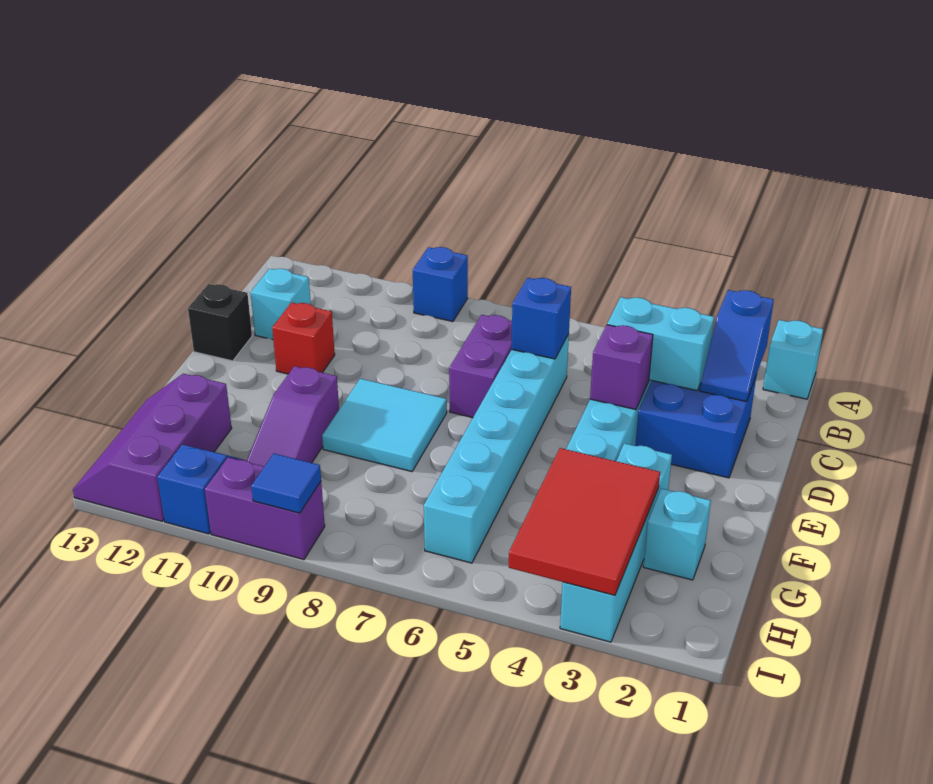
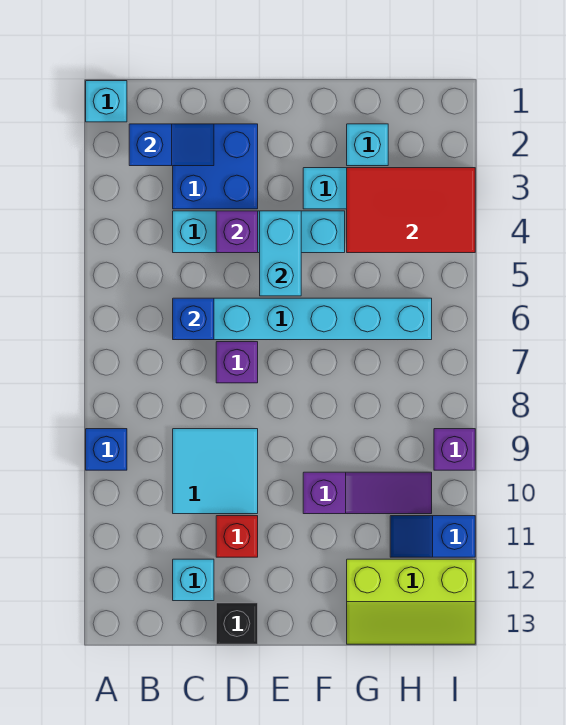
cyan 1x2 brick [607,297,714,391] -> cyan 1x2 brick moved to [260,211,301,296]
purple 1x2 brick [449,315,512,418] -> purple 1x1 brick [216,342,258,383]
cyan 2x2 tile [322,379,447,472] -> cyan 2x2 tile moved to [173,429,258,514]
purple 2x3 slope [73,374,232,521] -> lime 2x3 slope [347,559,475,644]
purple 1x2 brick [205,457,325,560] -> purple 1x1 brick [434,429,475,470]
blue 1x1 tile [251,454,321,513] -> none

